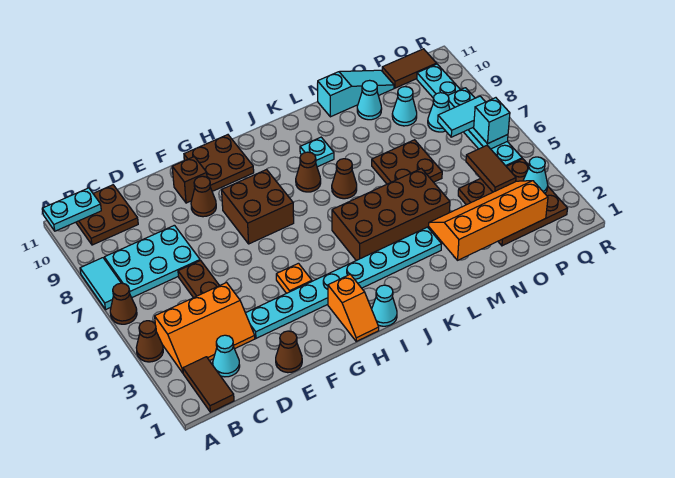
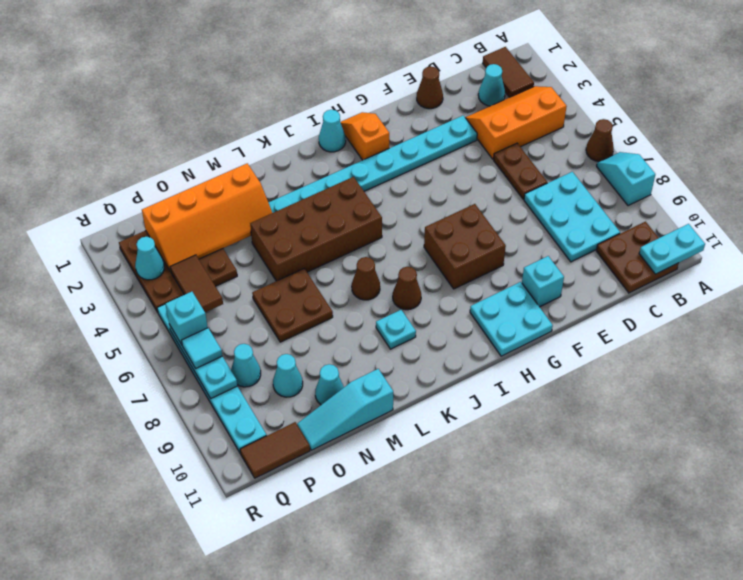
brown 1x1 cone [136,321,163,362] -> none
cyan 1x2 tile [80,258,121,310] -> cyan 1x2 slope [597,152,655,206]
cyan 2x3 plate [104,225,200,298] -> cyan 2x3 plate turned to [524,172,620,262]
brown 1x1 cone [191,176,216,217] -> none
brown 1x1 brick [172,157,207,203] -> cyan 1x1 brick [522,256,564,307]
orange 1x1 plate [276,263,312,293] -> none
brown 2x2 plate [184,135,254,191] -> cyan 2x2 plate [470,282,553,356]
cyan 1x2 tile [438,96,485,137] -> cyan 1x1 tile [182,328,222,368]

